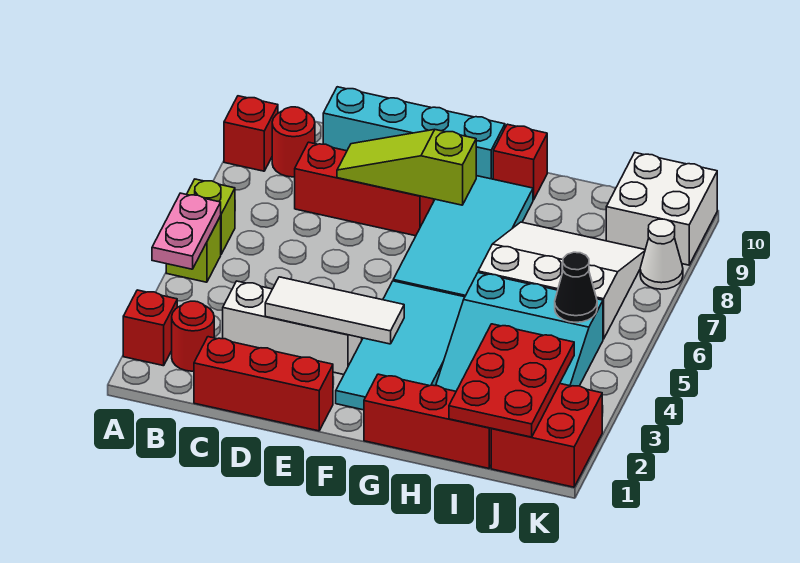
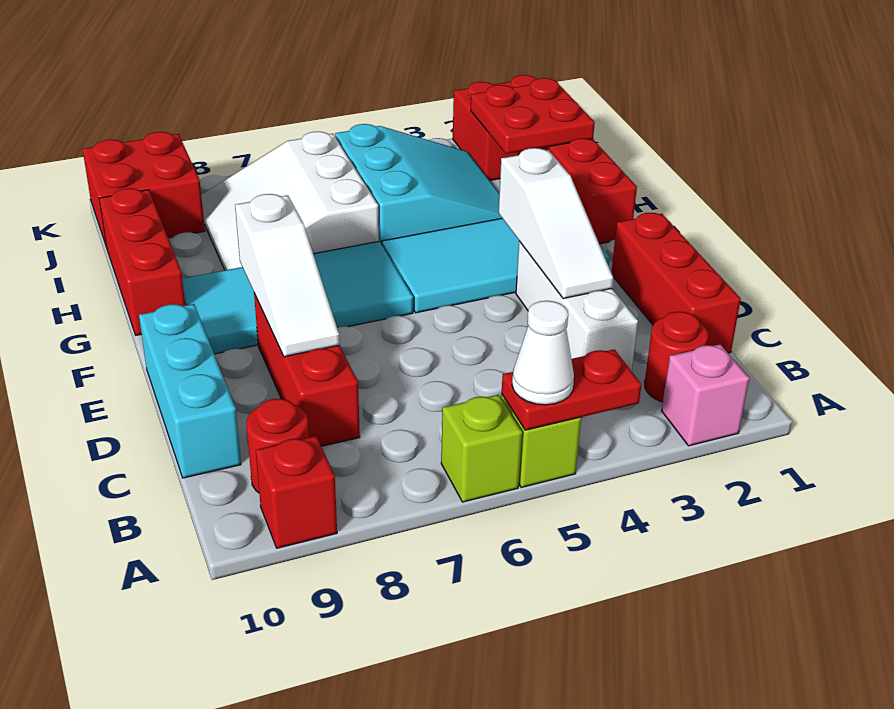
red 1x1 brick [123,290,177,366] -> pink 1x1 brick [662,344,749,446]
pink 1x2 plate [152,193,221,269] -> red 1x2 plate [502,349,641,430]
cyan 1x4 brick [323,87,505,179] -> cyan 1x3 brick [139,304,241,478]
white 1x3 tile [265,277,404,344] -> white 1x3 slope [499,148,614,299]
lime 1x3 slope [337,130,476,205] -> white 1x3 slope [235,194,340,357]
red 1x1 brick [493,124,547,200] -> red 1x3 brick [99,188,185,335]
red 2x3 plate [449,324,574,437] -> red 2x2 plate [471,78,595,154]
black 1x1 cone [555,252,597,322] -> none
white 2x2 brick [606,153,717,265] -> red 2x2 brick [83,132,205,248]
white 1x1 cone [640,219,683,289] -> white 1x1 cone moved to [512,301,574,405]

